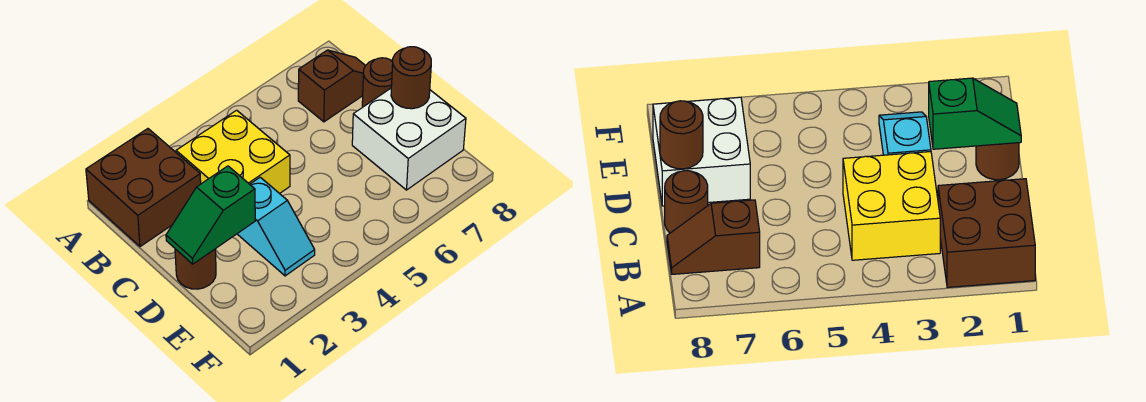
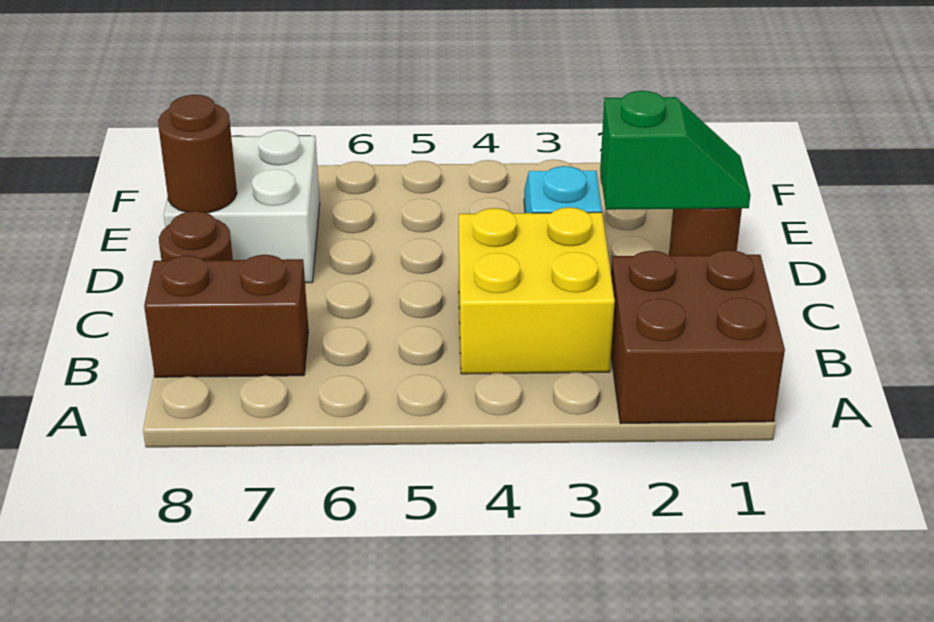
brown 1x2 slope [298,50,366,122] -> brown 1x2 brick [144,255,308,377]

